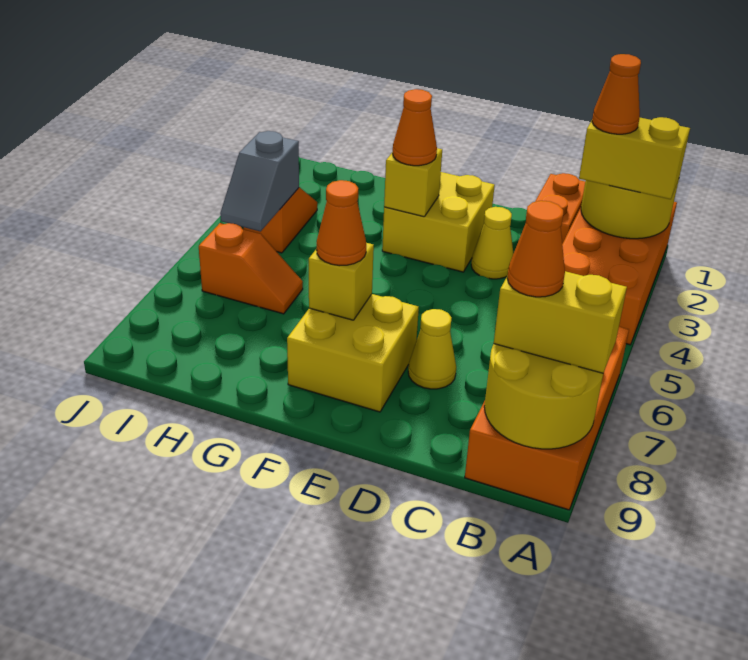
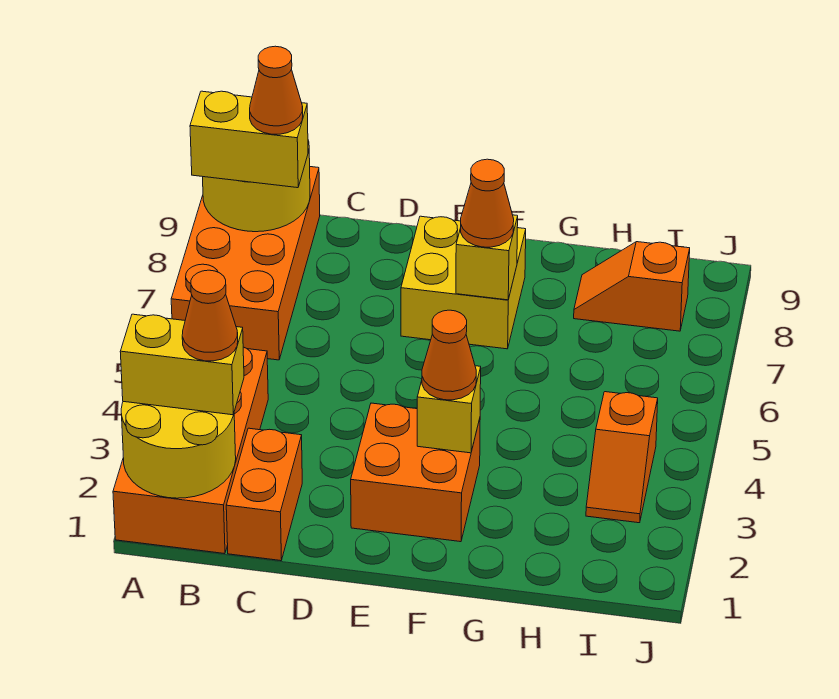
yellow 1x1 cone [471,207,514,279] -> none
yellow 1x1 cone [408,309,456,389] -> none
yellow 2x2 brick [382,172,495,272] -> orange 2x2 brick [351,403,480,542]
orange 1x2 slope [199,223,303,314] -> orange 1x2 slope moved to [574,242,690,331]
grey 1x2 slope [220,131,299,232] -> none

